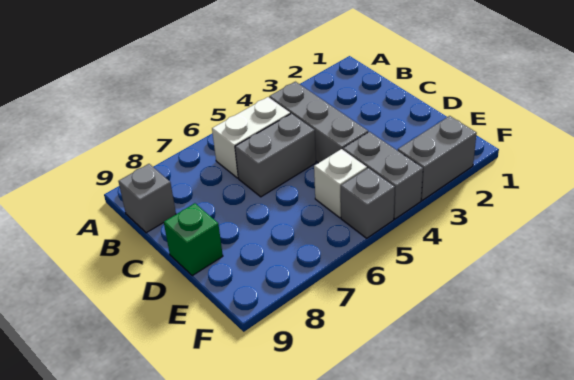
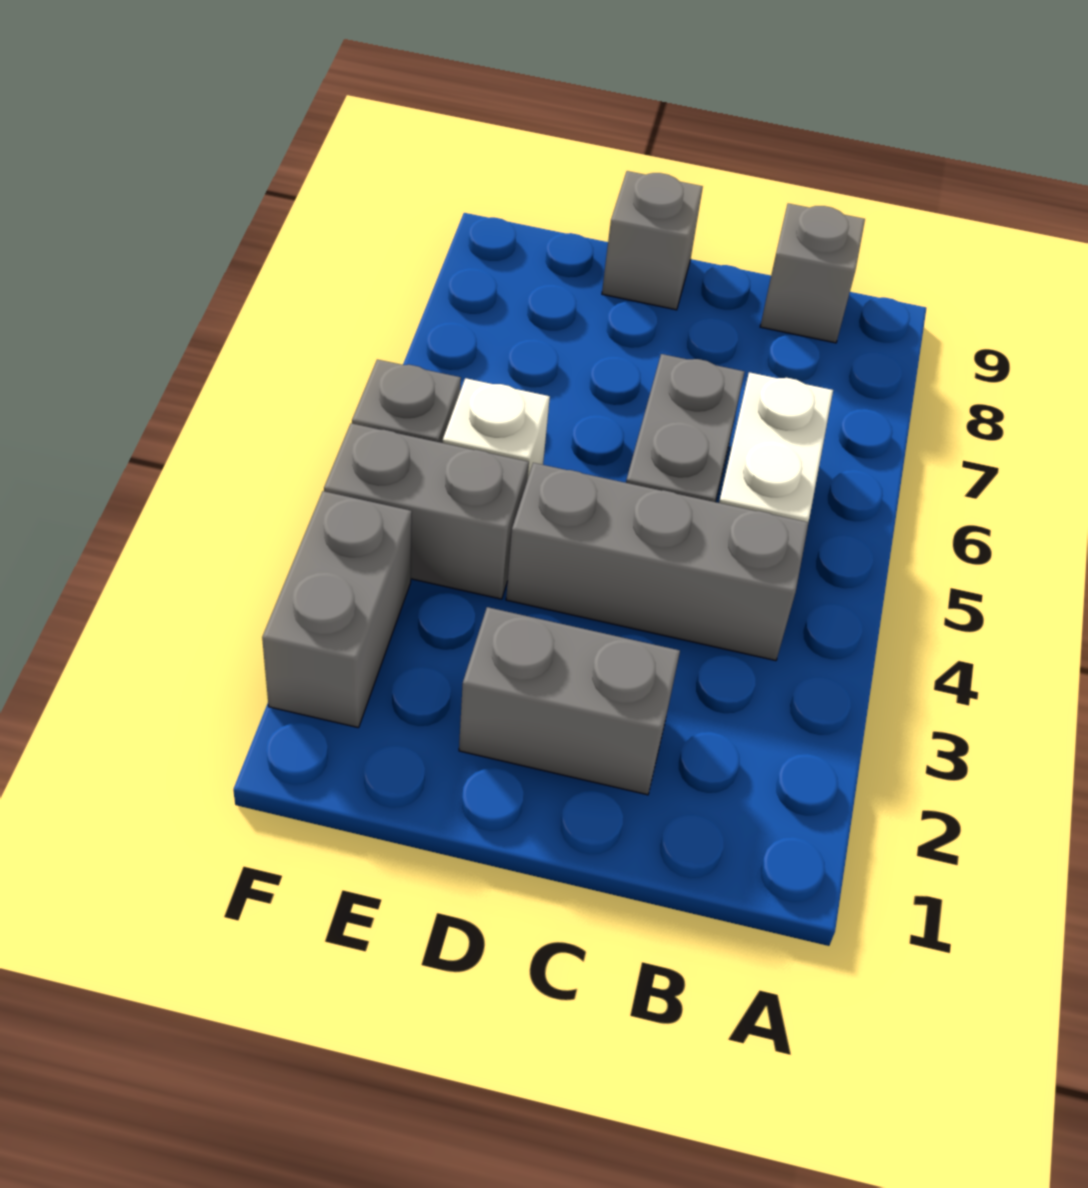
none -> grey 1x2 brick [459,607,680,795]
green 1x1 brick [164,203,223,276] -> grey 1x1 brick [602,171,703,310]

